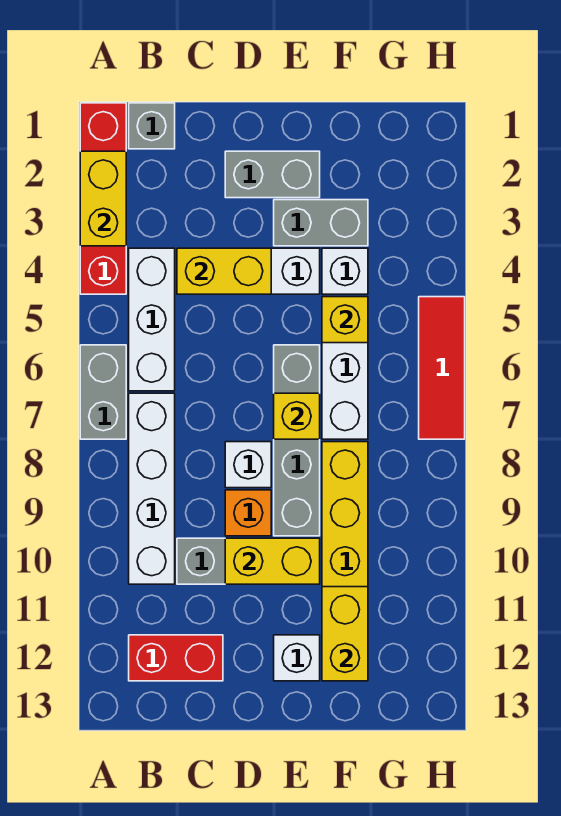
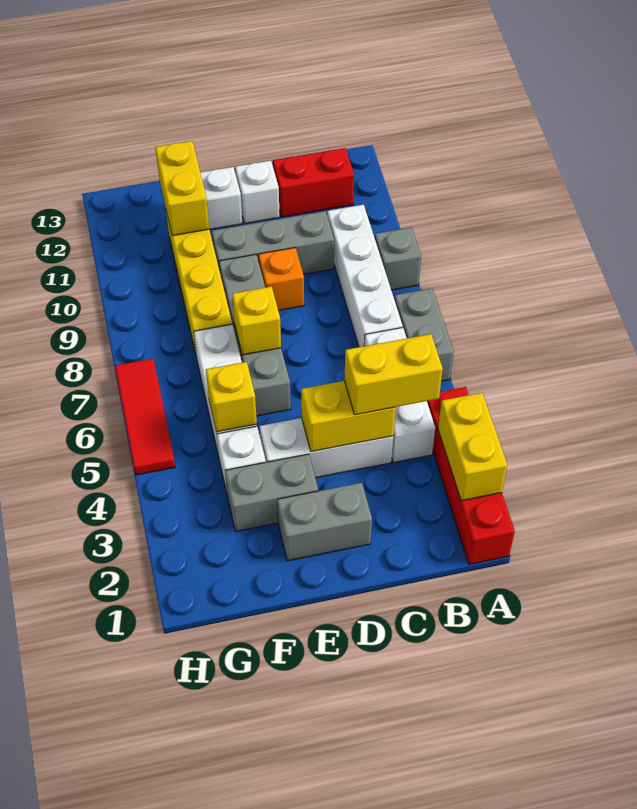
grey 1x1 brick [129,103,175,149] -> grey 1x1 brick moved to [375,227,421,290]
white 1x1 brick [225,442,271,488] -> white 1x1 brick moved to [235,161,280,224]
yellow 1x2 brick [225,538,320,584] -> yellow 1x2 brick moved to [344,334,443,415]

